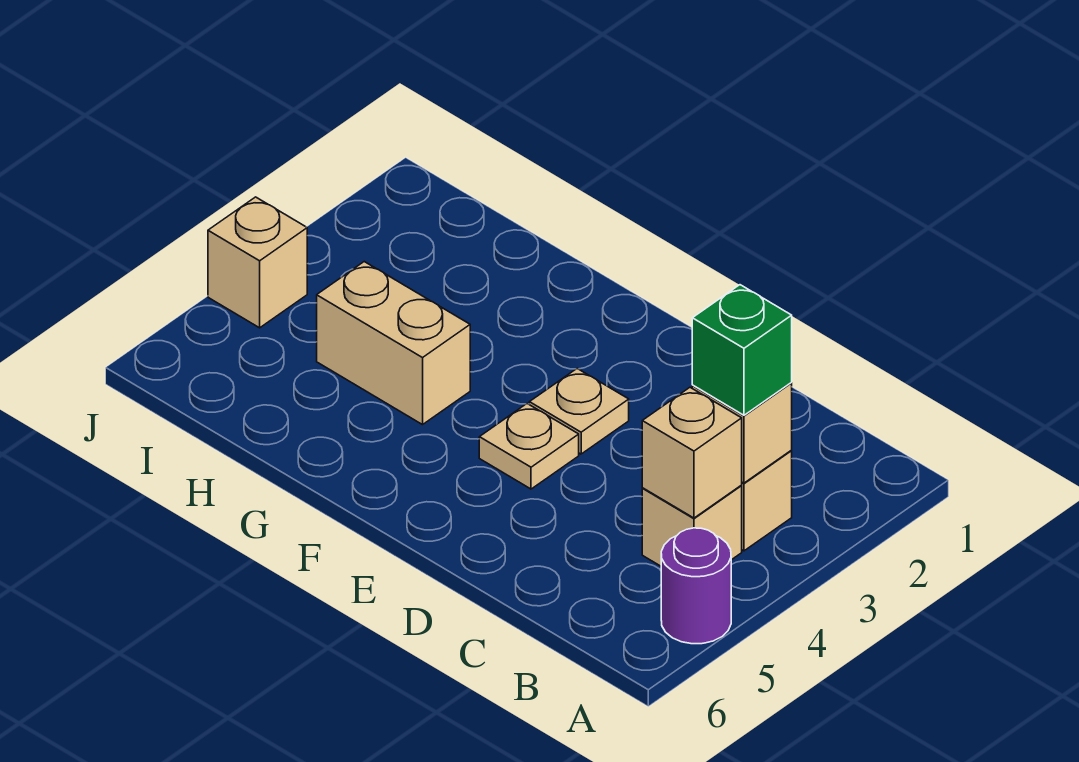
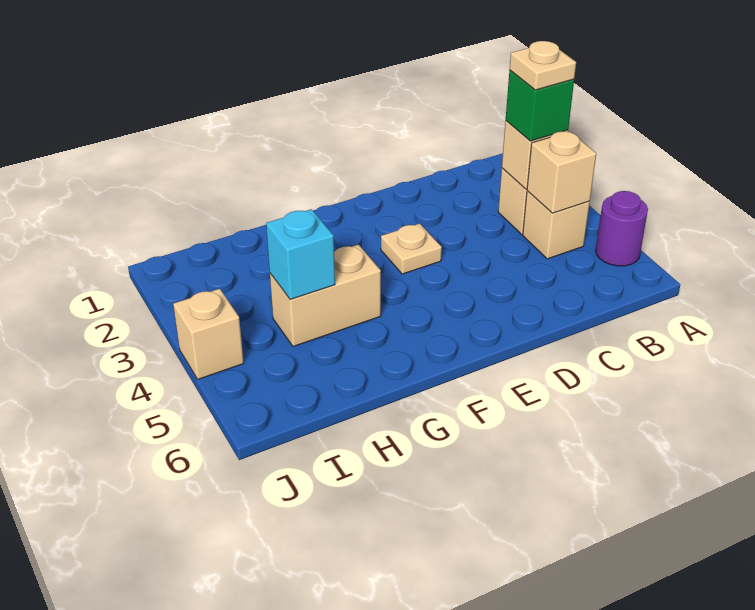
tan 1x1 plate [479,404,579,489] -> tan 1x1 plate moved to [510,41,576,90]
none -> cyan 1x1 brick [266,209,335,300]

